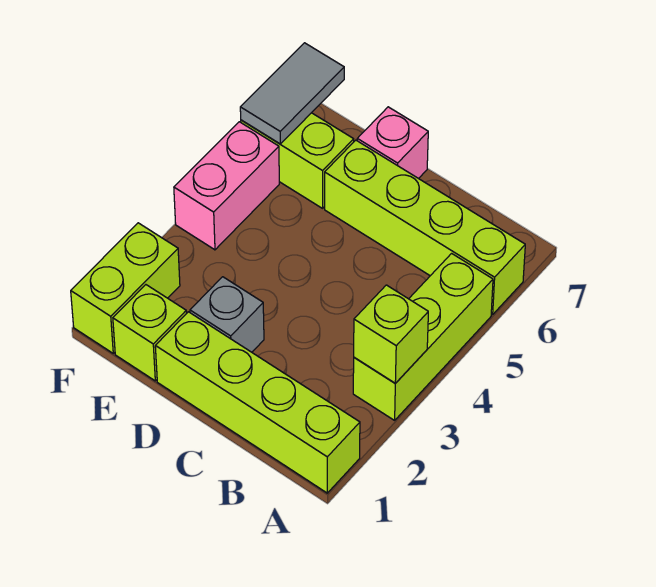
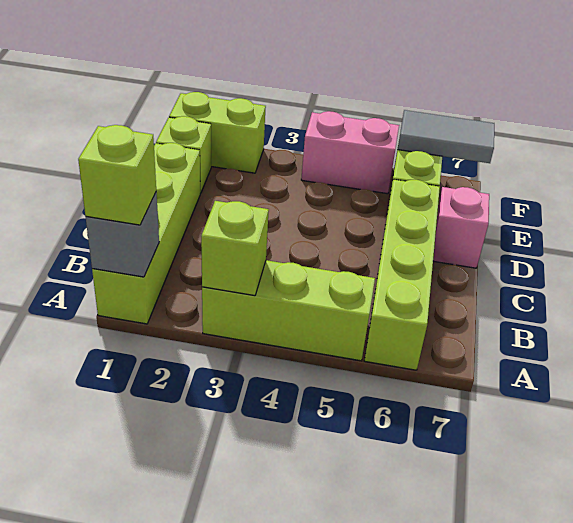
none -> lime 1x1 brick [78,125,156,225]
grey 1x1 brick [190,277,264,352] -> grey 1x1 brick moved to [86,193,159,277]

